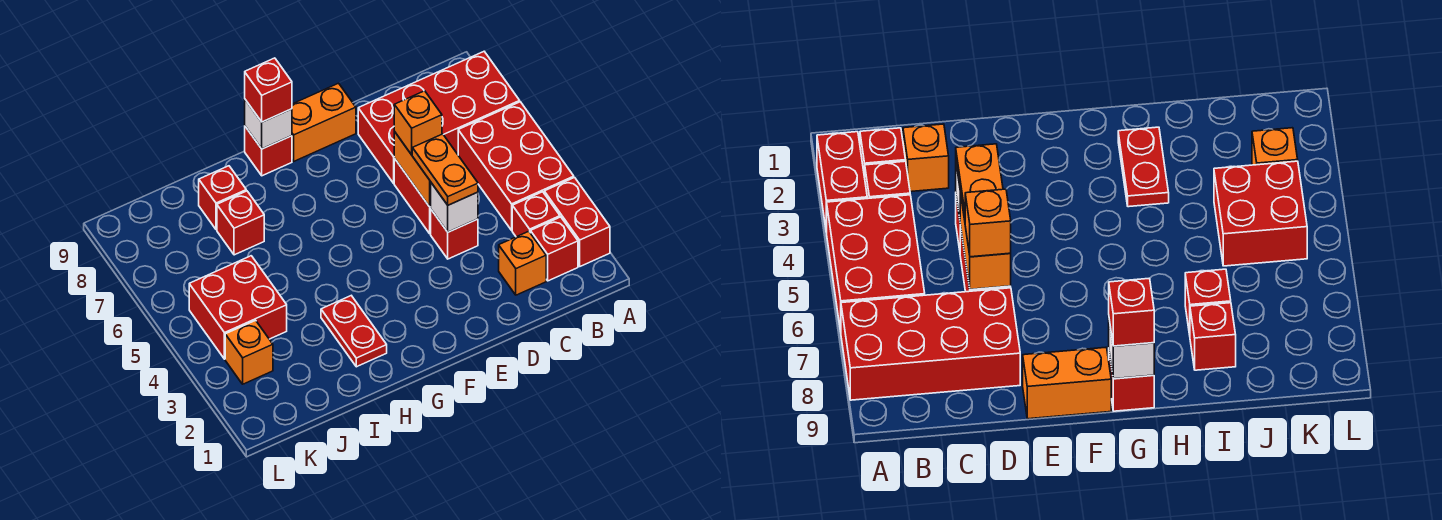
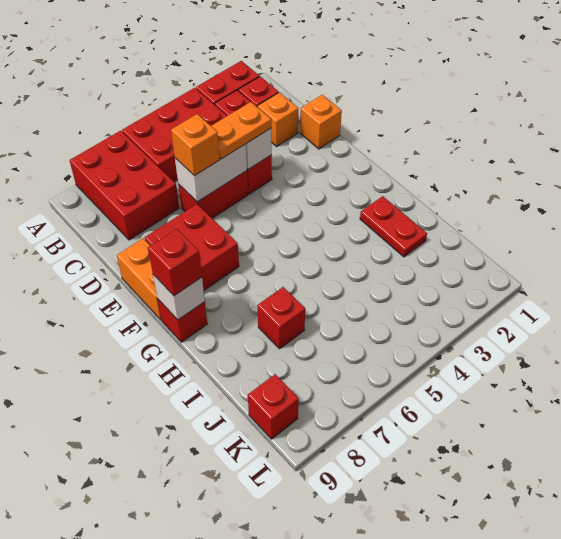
red 2x4 brick [358,52,520,183] -> red 2x3 brick [70,131,179,240]
orange 1x2 brick [394,132,431,207] -> white 1x2 brick [175,144,247,202]
red 1x2 plate [321,296,387,367] -> red 1x2 plate turned to [360,196,427,257]
red 1x1 brick [199,166,246,230] -> red 1x1 brick moved to [248,374,299,439]
red 2x2 brick [189,256,287,359] -> red 2x2 brick moved to [145,204,239,290]
orange 1x1 brick [225,320,273,384] -> orange 1x1 brick moved to [300,95,342,149]

